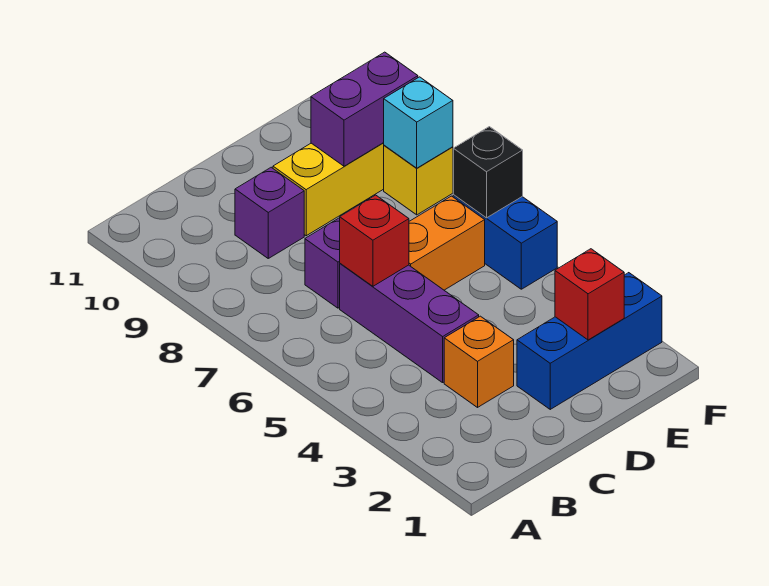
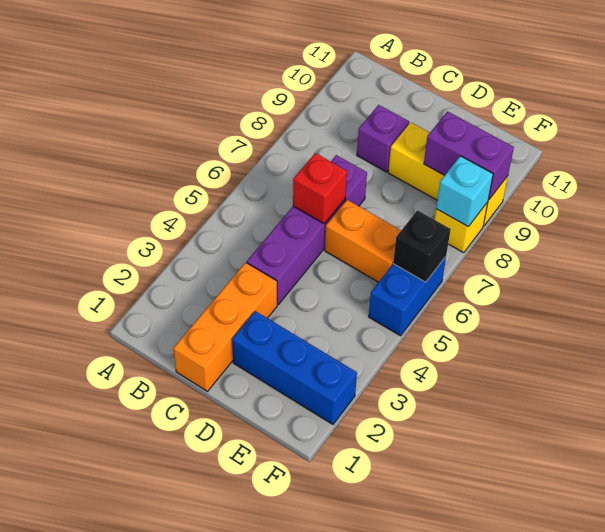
orange 1x1 brick [444,316,514,407] -> orange 1x3 brick [174,263,277,391]
red 1x1 brick [555,249,624,340] -> none

